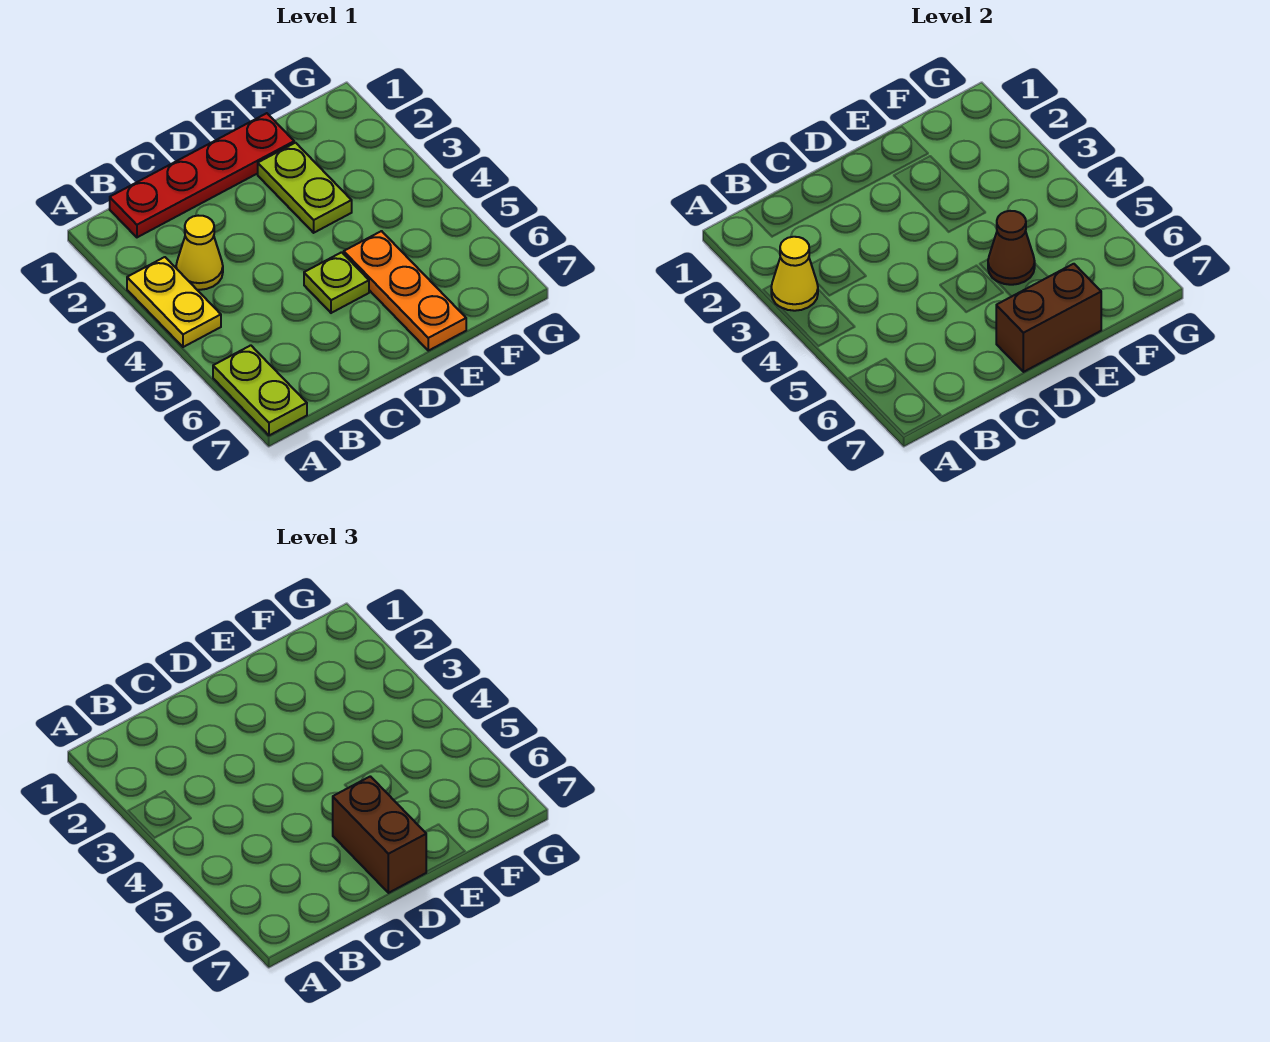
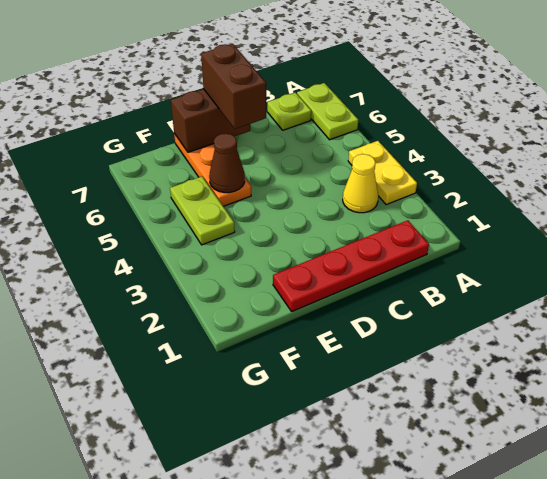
yellow 1x1 cone [771,237,818,311] -> none
lime 1x1 plate [304,252,369,313] -> lime 1x1 plate moved to [267,93,311,130]
lime 1x2 plate [258,143,352,233] -> lime 1x2 plate moved to [170,177,235,245]

